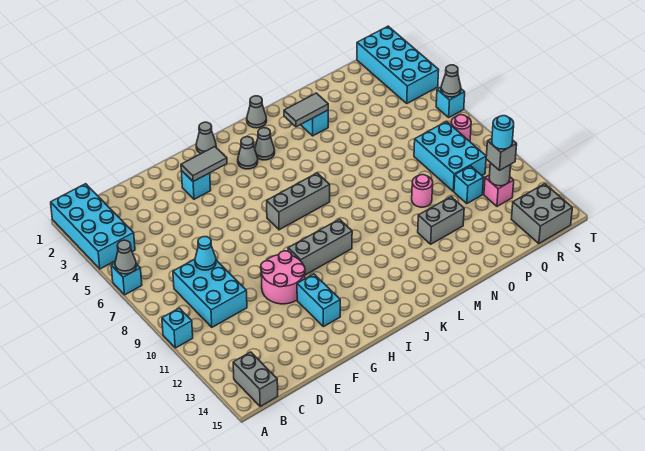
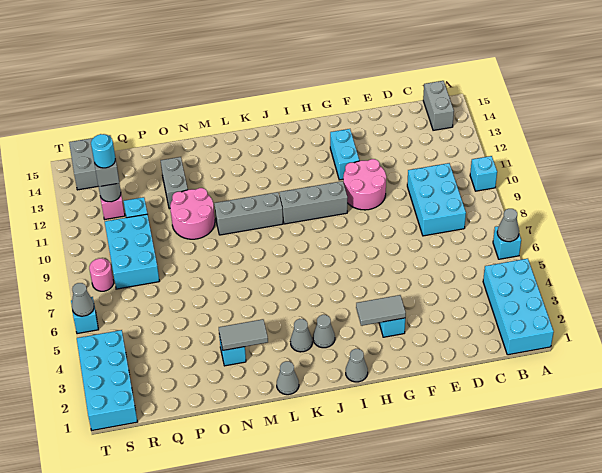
cyan 1x1 cone [195,237,216,270] -> none
grey 1x3 brick [267,173,330,230] -> grey 1x3 brick moved to [214,192,283,235]
grey 1x2 brick [418,197,464,244] -> grey 1x2 brick turned to [161,157,188,209]
pink 1x1 round brick [412,175,433,207] -> pink 2x2 round brick [170,188,215,239]

